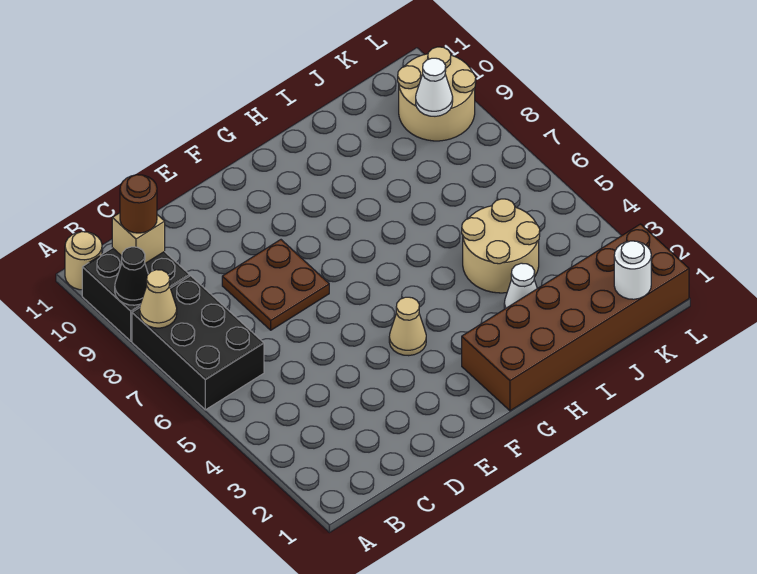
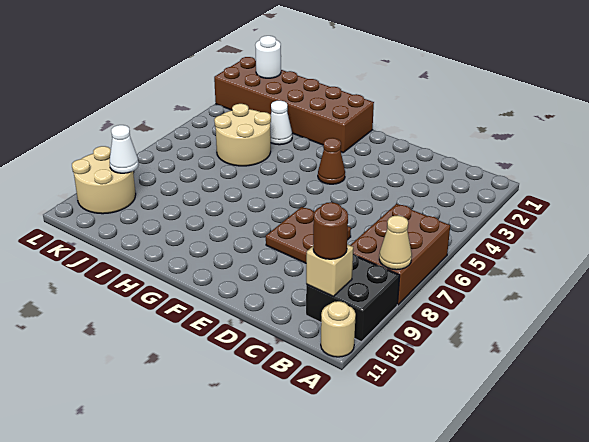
black 2x3 brick [132,276,264,410] -> brown 2x3 brick [350,204,450,305]
black 1x1 cone [115,247,148,305] -> none
tan 1x1 cone [389,297,426,356] -> brown 1x1 cone [318,138,345,184]

